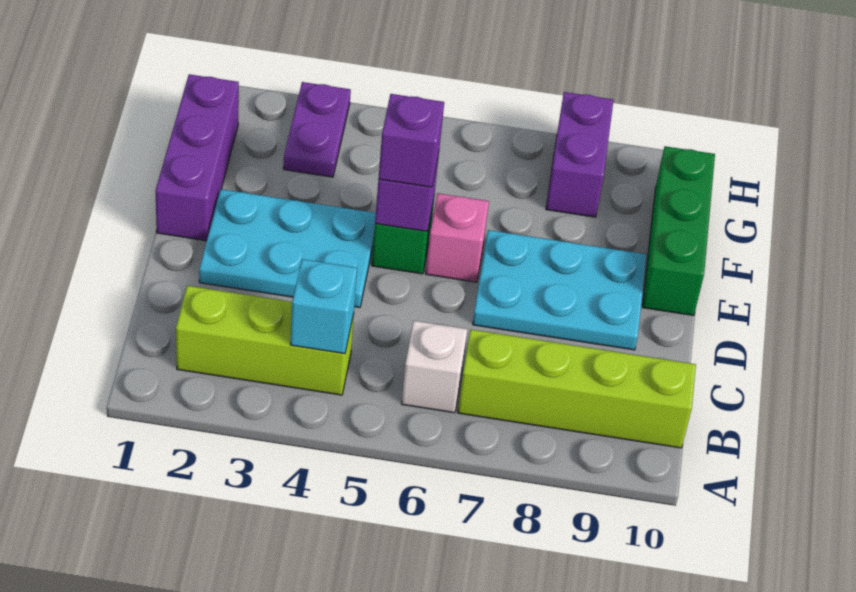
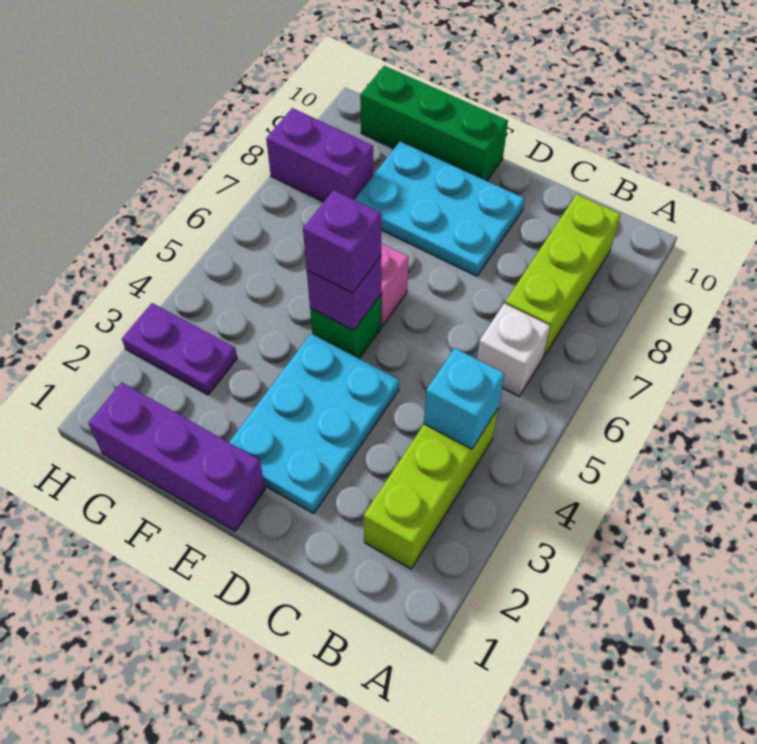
lime 1x4 brick [458,330,696,448] -> lime 1x3 brick [505,194,621,357]
cyan 2x3 plate [473,230,647,350] -> cyan 2x3 plate turned to [354,141,524,276]

